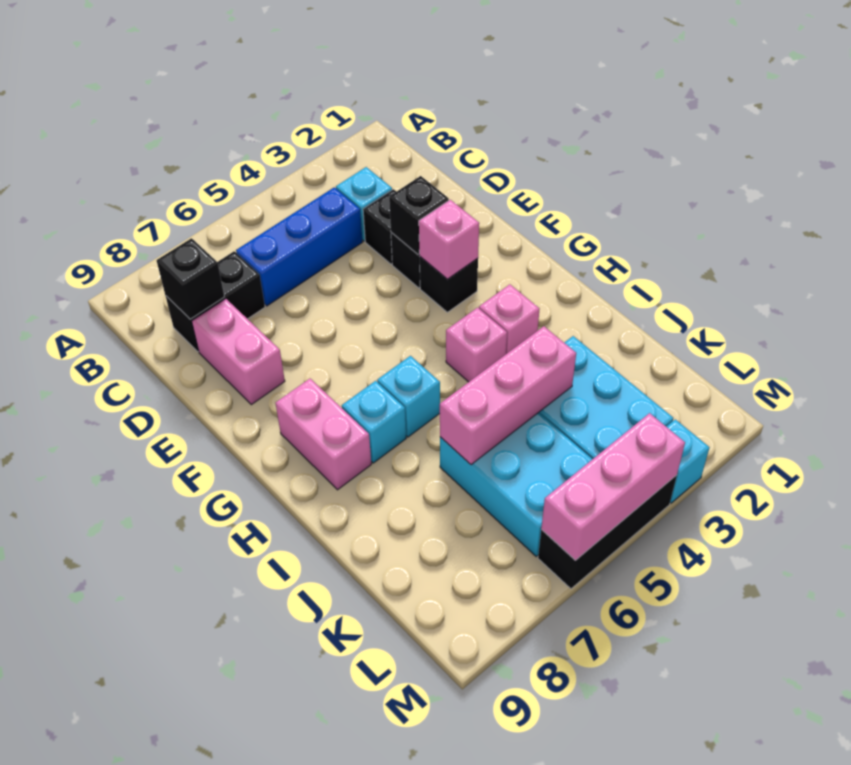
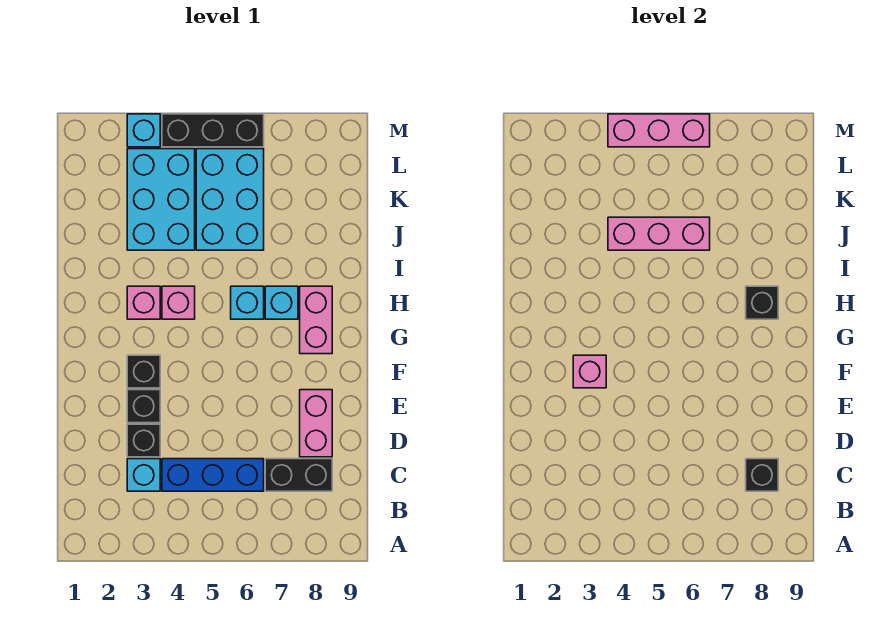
black 1x1 brick [389,176,449,255] -> black 1x1 brick moved to [746,286,778,319]

